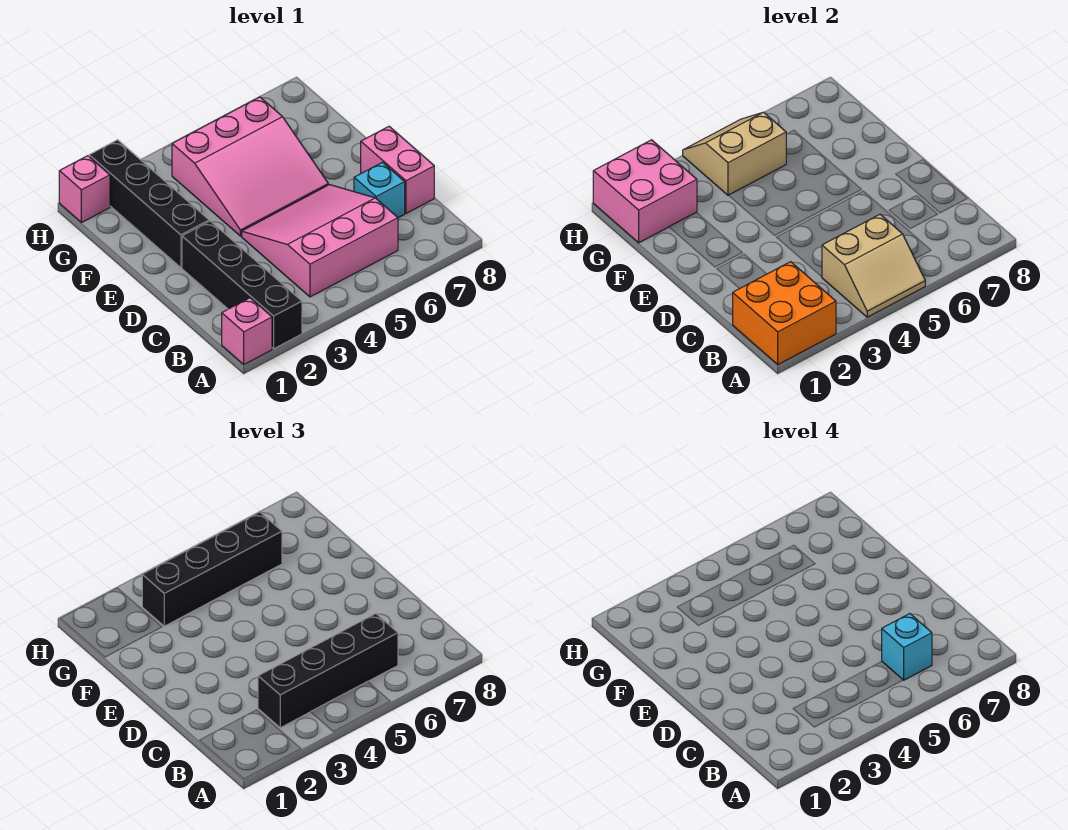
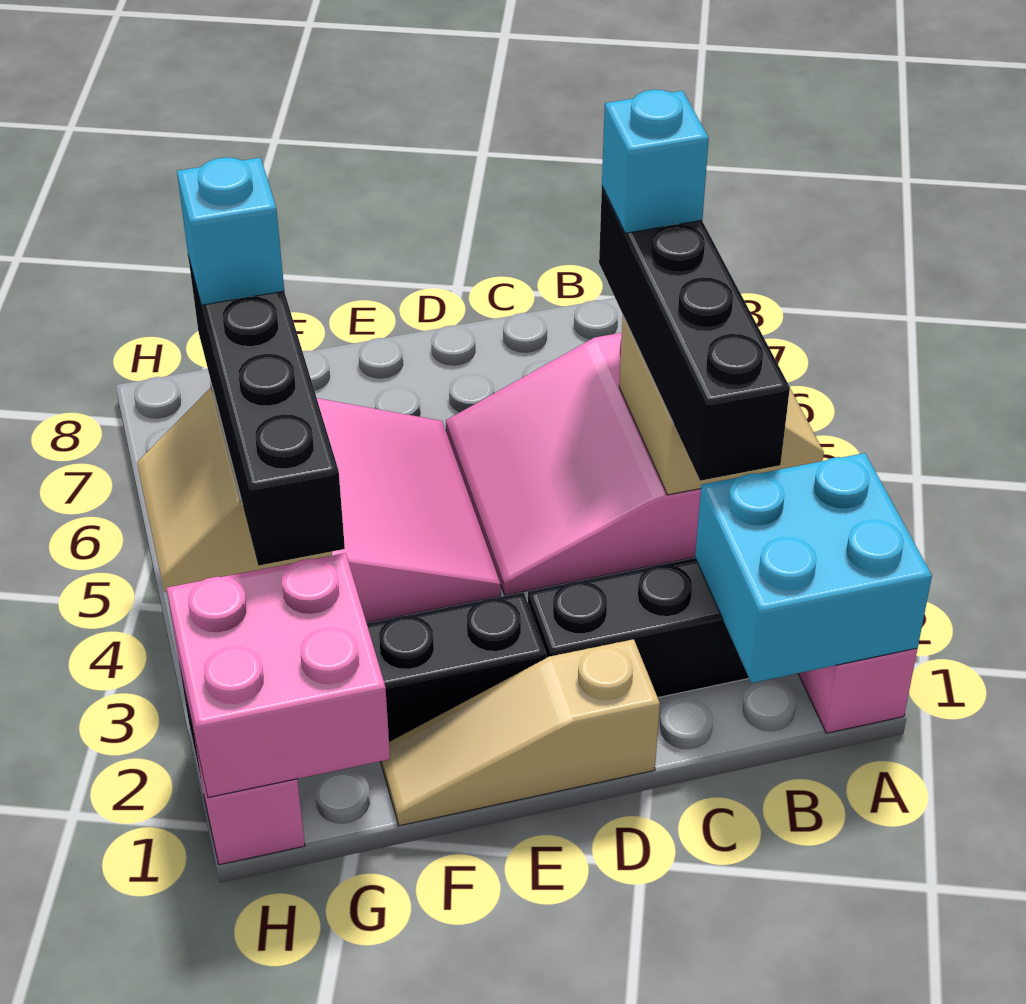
orange 2x2 brick [733,262,836,364] -> cyan 2x2 brick [695,453,932,683]
cyan 1x1 brick [354,162,405,218] -> cyan 1x1 brick moved to [177,157,284,305]
pink 1x2 brick [361,127,434,213] -> none
none -> tan 1x3 slope [380,639,660,826]

